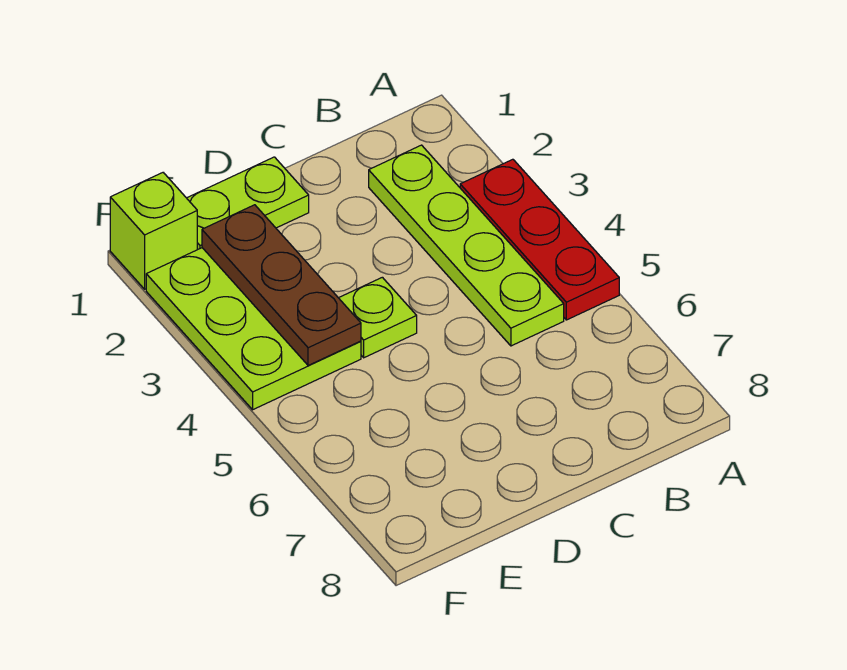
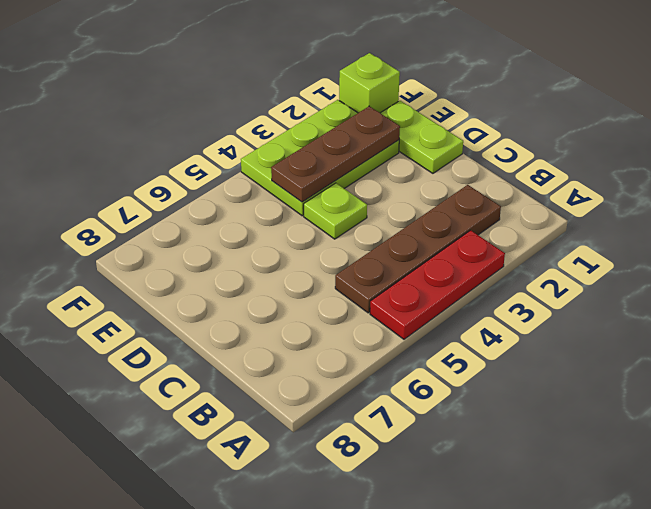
lime 1x4 plate [369,145,564,346] -> brown 1x4 plate [335,185,501,313]

